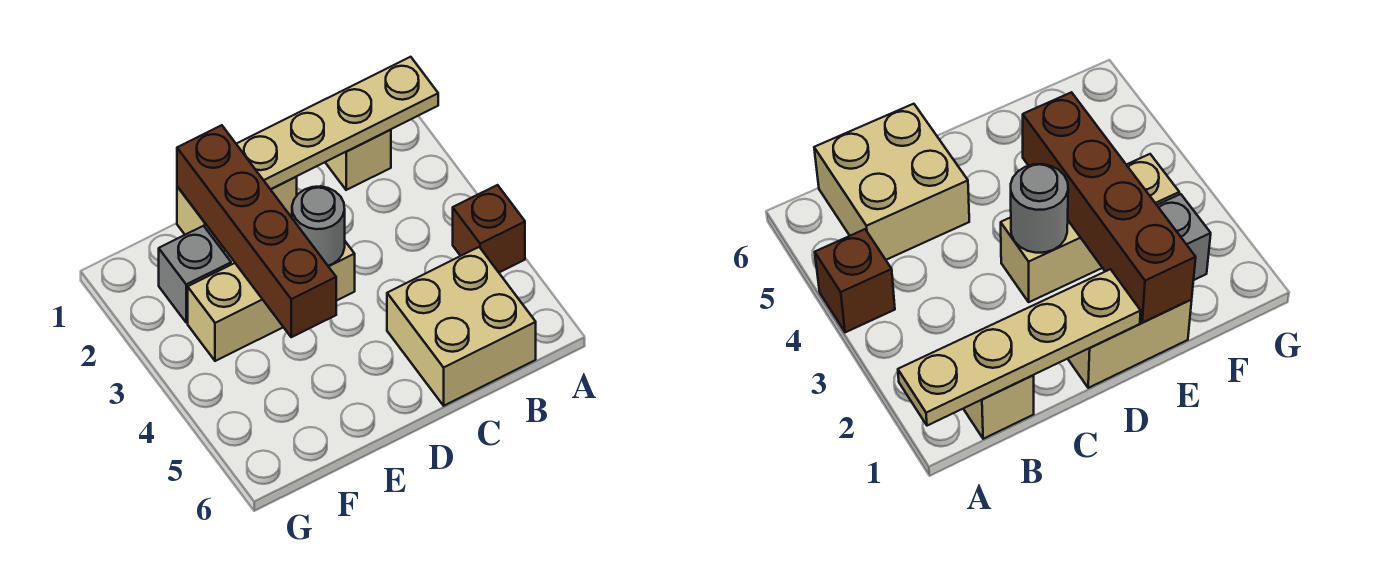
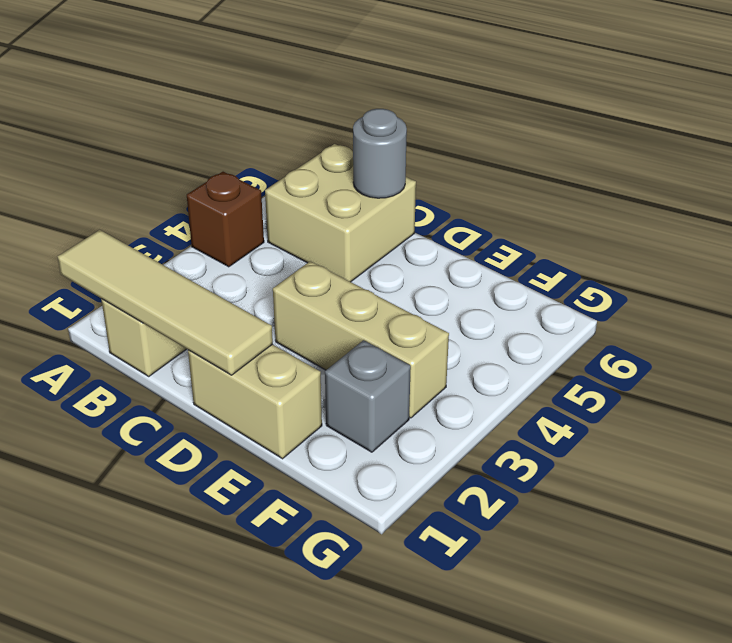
tan 1x4 plate [237,57,438,189] -> tan 1x4 tile [58,230,273,375]
grey 1x1 round brick [292,186,345,266] -> grey 1x1 round brick moved to [353,109,407,198]
brown 1x4 brick [177,125,336,337] -> none

